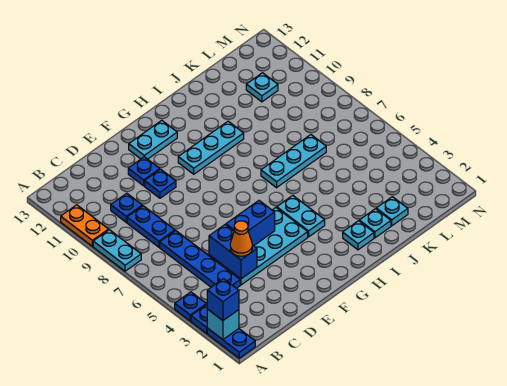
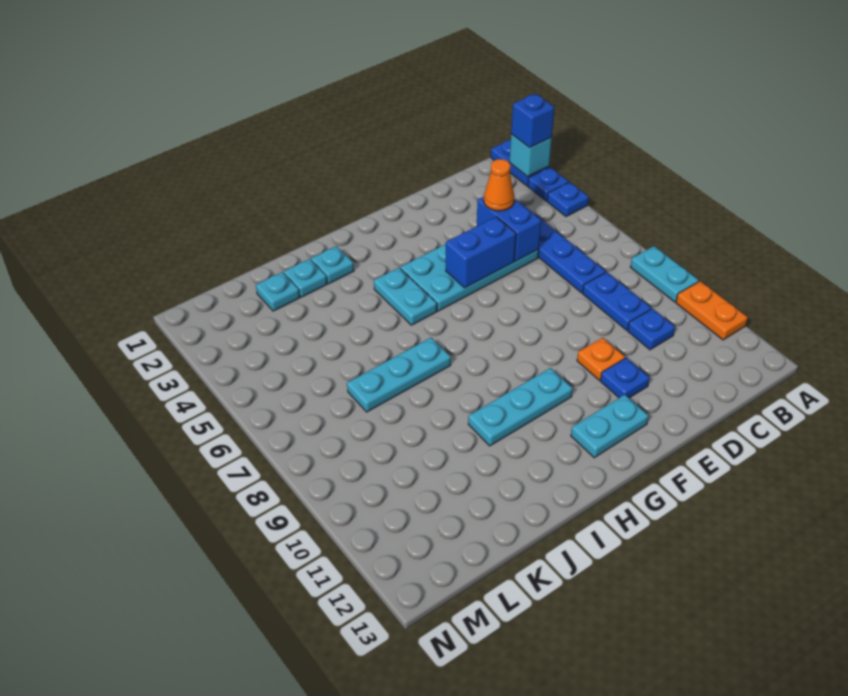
blue 1x1 plate [145,169,176,198] -> orange 1x1 plate [577,338,625,380]
cyan 1x1 plate [246,73,278,102] -> none

